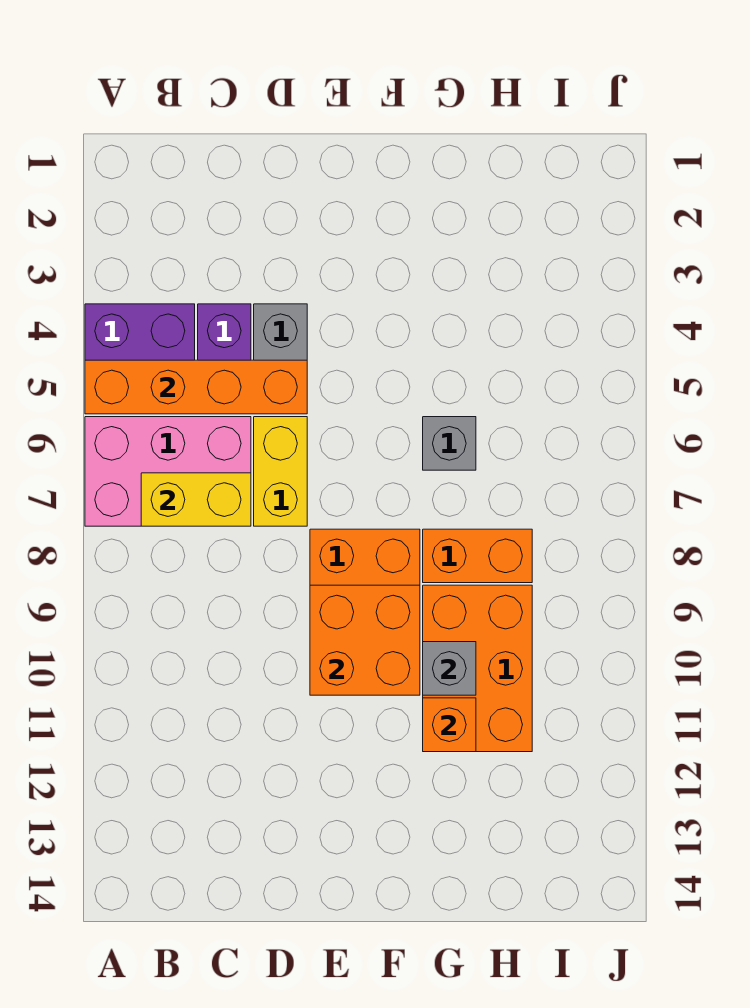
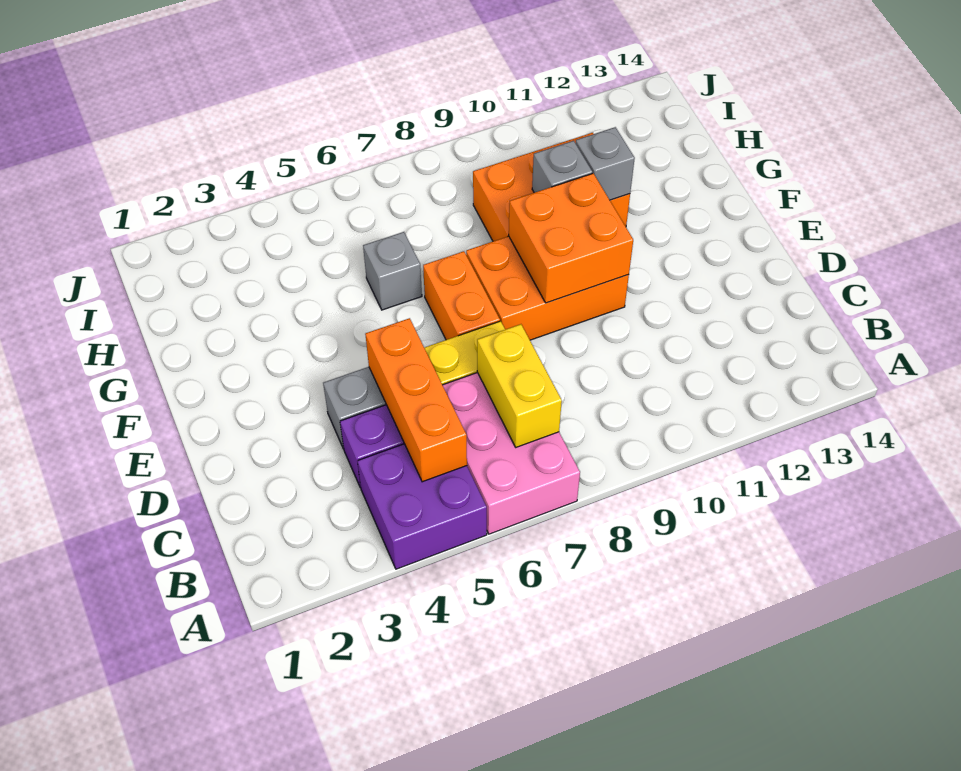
orange 1x4 brick [85,360,307,414] -> orange 1x3 brick [365,318,467,482]
orange 1x2 brick [423,529,532,583] -> orange 1x2 brick moved to [423,251,500,340]
orange 1x1 brick [423,698,476,752] -> grey 1x1 brick [576,127,635,200]

